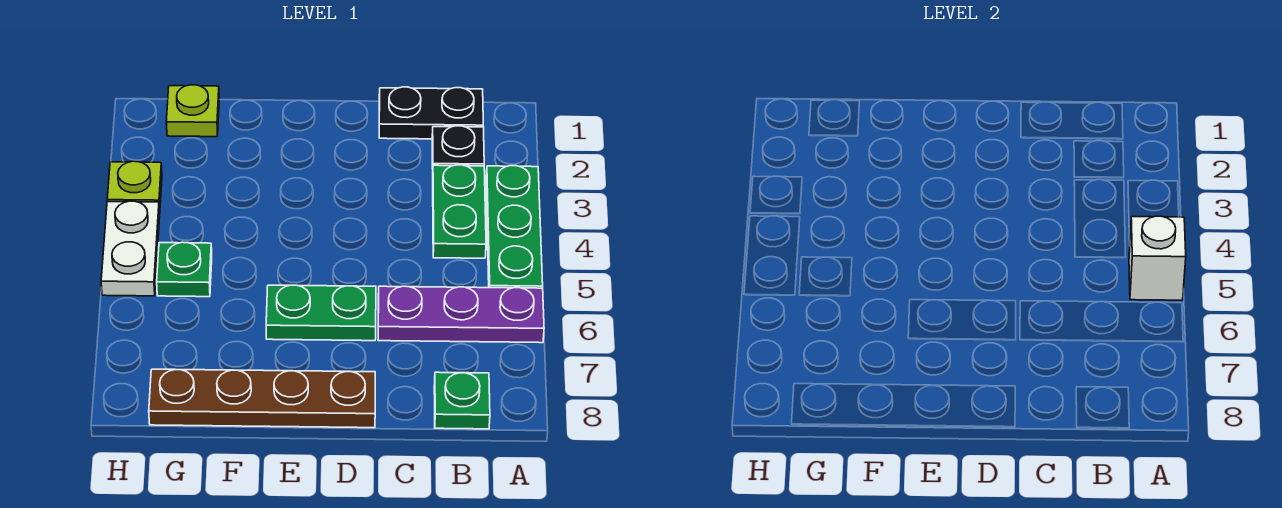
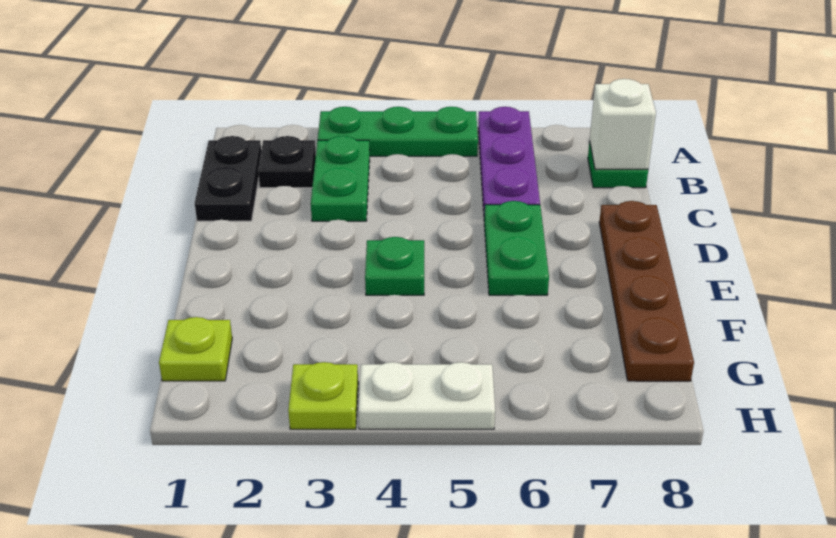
white 1x1 brick [1129,216,1186,300] -> white 1x1 brick moved to [590,79,656,169]
green 1x2 plate [433,165,486,258] -> green 1x2 plate turned to [311,136,370,221]
green 1x1 plate [157,242,212,297] -> green 1x1 plate moved to [365,237,424,295]

